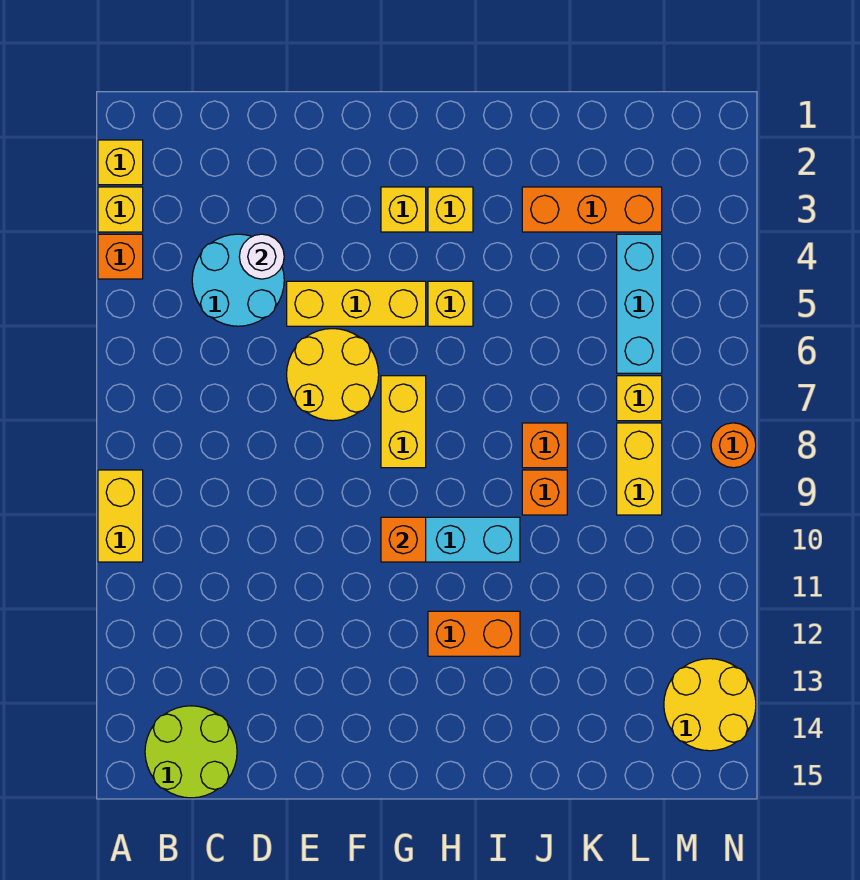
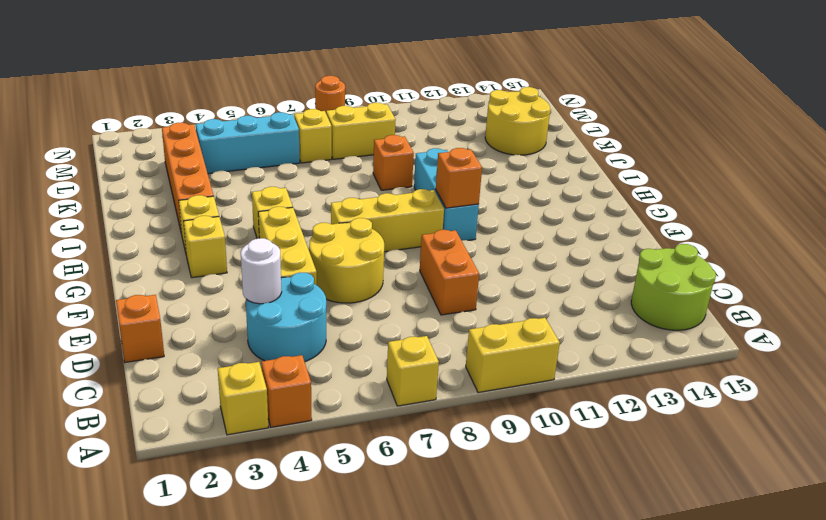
yellow 1x1 brick [98,140,143,185] -> yellow 1x1 brick moved to [387,336,439,406]
yellow 1x2 brick [381,376,426,468] -> yellow 1x3 brick [331,189,444,252]
orange 1x2 brick [428,611,520,656] -> orange 1x2 brick moved to [420,230,479,315]
orange 1x3 brick [522,187,662,232] -> orange 1x4 brick [162,123,214,233]
orange 1x1 brick [522,423,567,468] -> orange 1x1 brick moved to [116,295,164,362]
yellow 2x2 round brick [664,659,756,751] -> yellow 2x2 round brick moved to [485,87,550,155]

